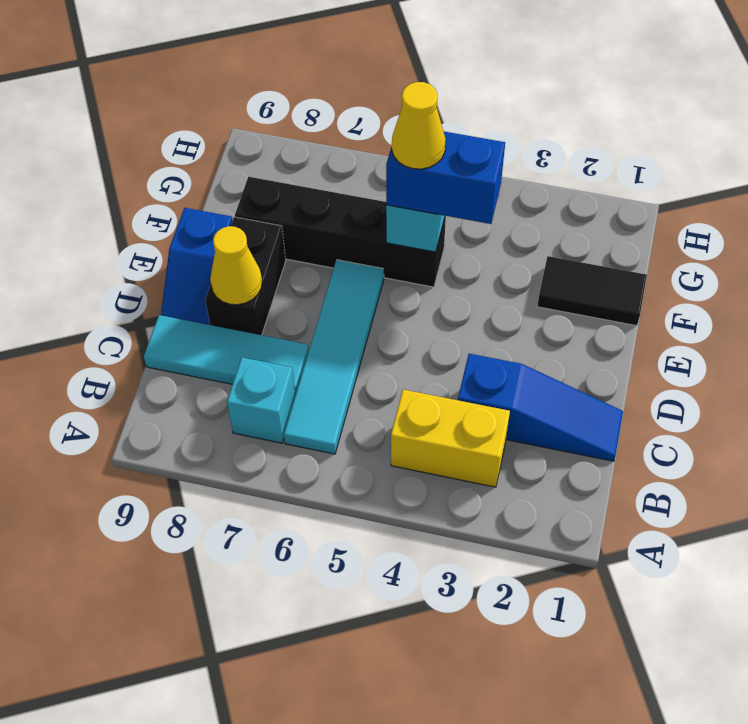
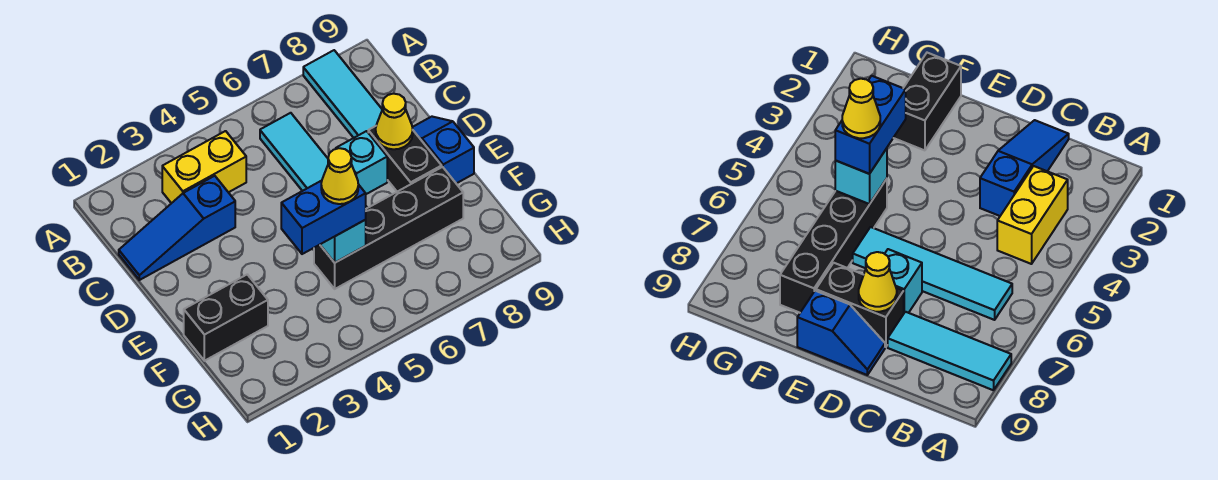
cyan 1x1 brick [227,357,295,443] -> cyan 1x1 brick moved to [336,131,387,194]
cyan 1x3 tile [144,315,309,395] -> cyan 1x3 tile turned to [303,50,382,138]
black 1x2 tile [537,256,647,326] -> black 1x2 brick [184,275,268,361]

